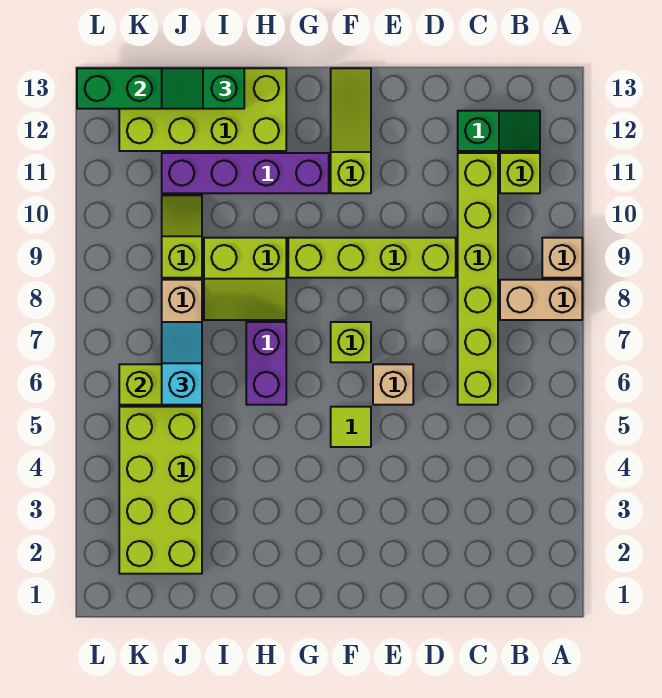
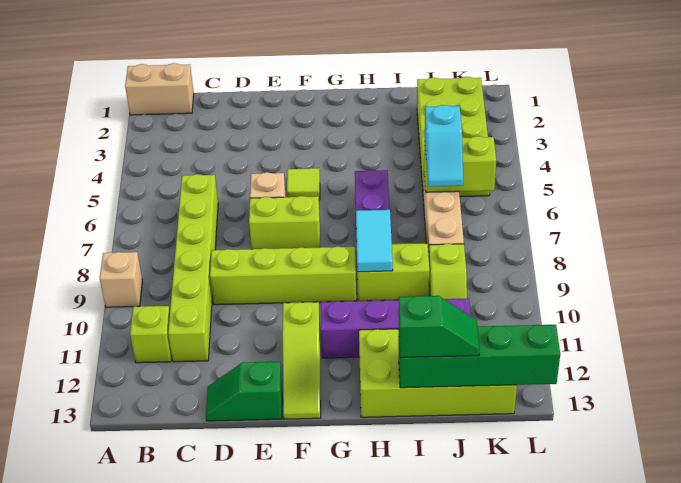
tan 1x2 brick [500,280,582,320] -> tan 1x2 brick moved to [125,63,194,115]
green 1x2 slope [458,111,540,151] -> green 1x2 slope moved to [206,362,282,421]
lime 1x1 brick [331,322,371,362] -> lime 1x2 brick [249,196,320,249]
none -> cyan 1x2 tile [356,210,393,272]

